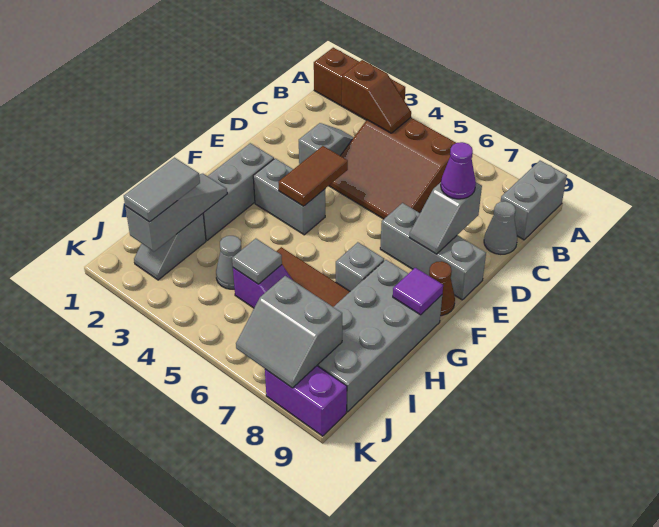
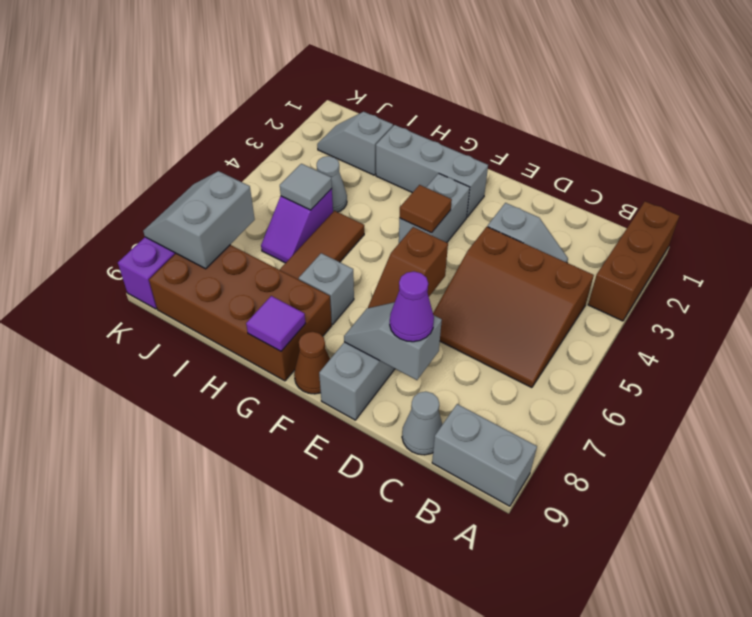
brown 1x2 slope [342,60,411,133] -> brown 1x2 slope moved to [368,227,448,308]
brown 3x3 slope [329,118,456,219] -> brown 3x3 slope turned to [433,227,594,388]
brown 1x2 tile [278,146,348,206] -> brown 1x1 tile [399,185,452,233]
grey 2x4 brick [317,260,442,412] -> brown 2x4 brick [149,245,332,381]
grey 1x3 slope [125,174,227,252] -> none
grey 1x2 tile [124,158,200,222] -> none

